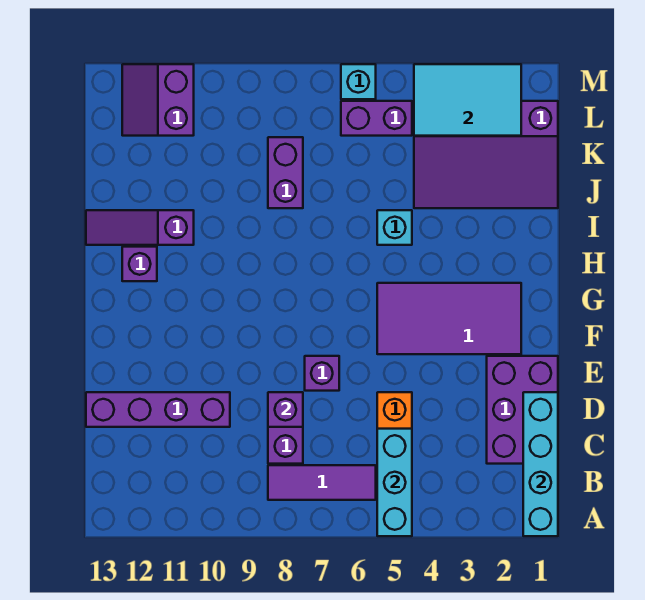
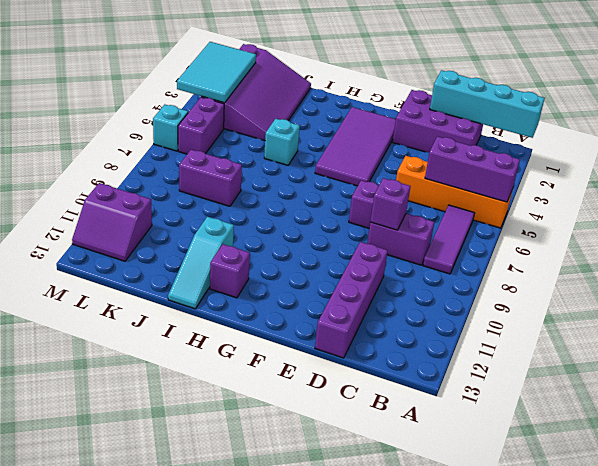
cyan 1x3 brick [377,429,412,536] -> purple 1x3 brick [425,136,520,202]
purple 1x3 slope [86,210,194,245] -> cyan 1x3 slope [168,217,234,309]

